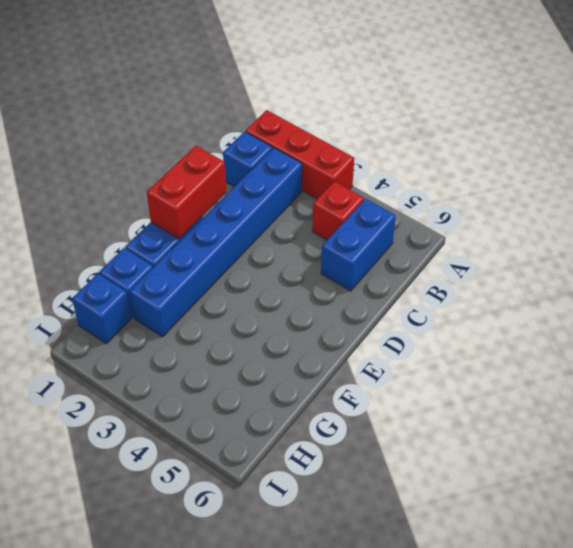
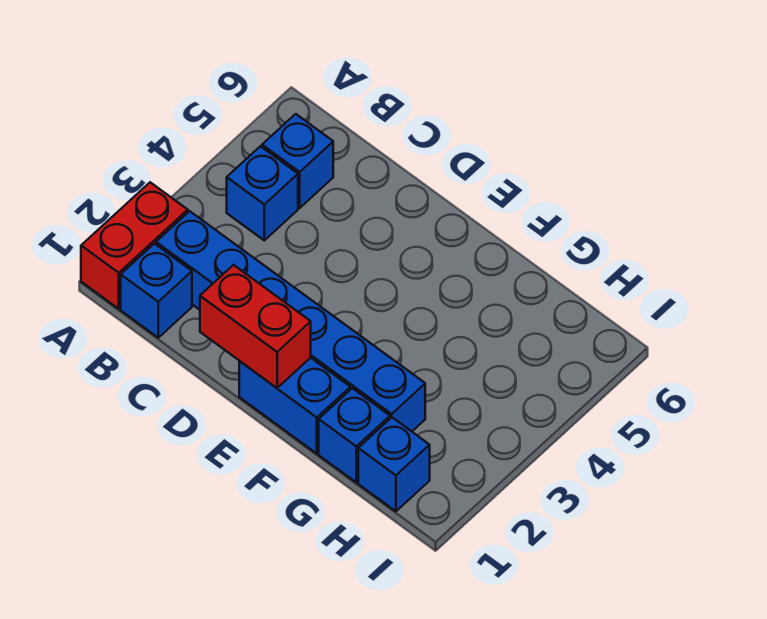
red 1x3 brick [246,110,354,199] -> red 1x2 brick [81,182,188,309]
red 1x1 brick [312,181,364,240] -> blue 1x1 brick [227,146,298,240]
blue 1x2 brick [321,199,396,291] -> blue 1x1 brick [262,114,333,208]

